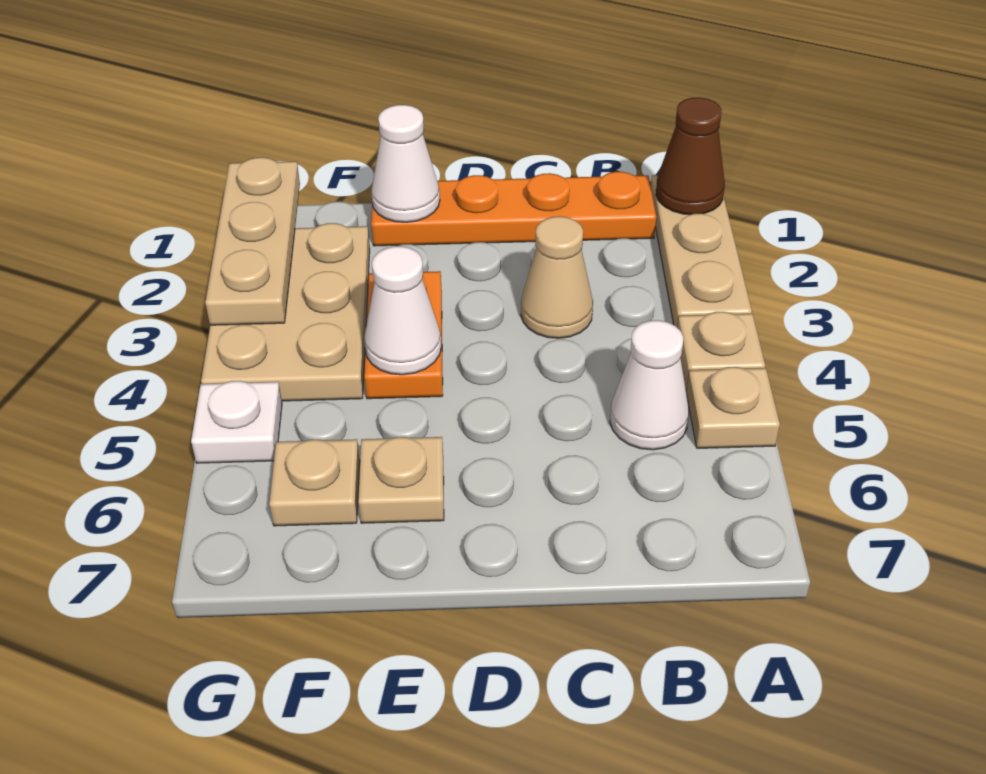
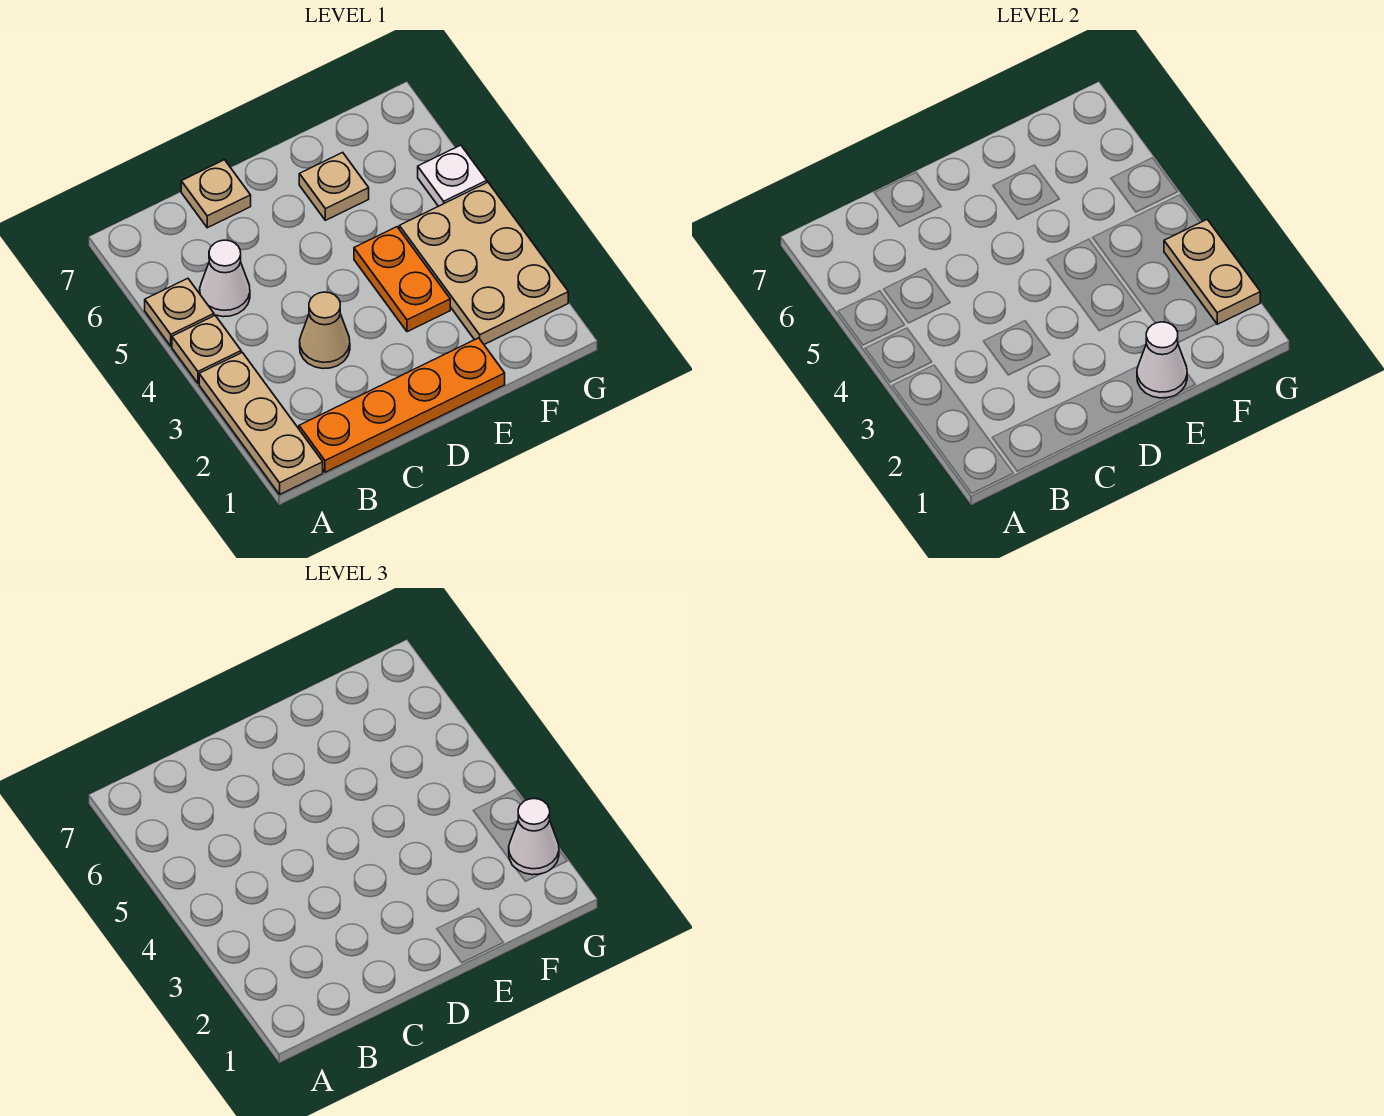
brown 1x1 cone [656,98,725,215] -> none
white 1x1 cone [364,246,441,375] -> white 1x1 cone moved to [509,799,559,875]
tan 1x1 plate [269,439,360,526] -> tan 1x1 plate moved to [181,160,251,228]
tan 1x3 plate [205,157,300,325] -> tan 1x2 plate [1164,220,1260,324]

